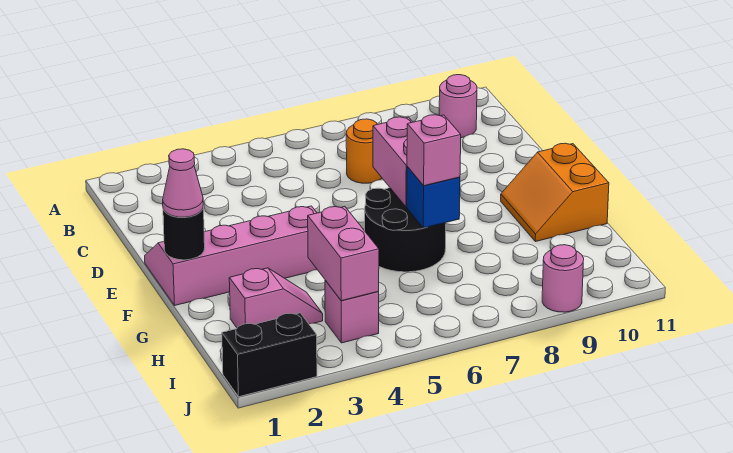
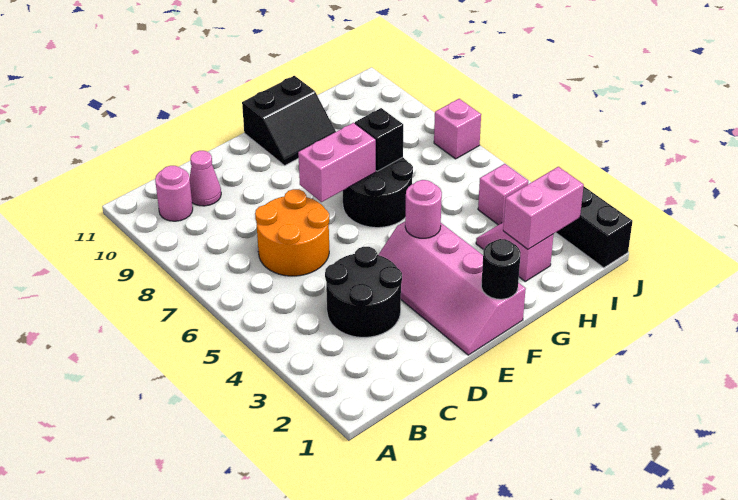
none -> black 2x2 round brick [325,247,402,337]
orange 1x1 round brick [346,119,382,183] -> orange 2x2 round brick [255,189,329,276]
pink 1x1 cone [163,149,203,217] -> pink 1x1 cone moved to [189,151,221,206]
orange 2x2 slope [501,143,609,242] -> black 2x2 slope [242,76,336,166]
blue 1x1 brick [407,167,460,228] -> black 1x1 brick [355,108,403,171]
pink 1x1 brick [407,115,461,186] -> pink 1x1 brick moved to [434,99,481,159]
pink 1x2 brick [308,207,379,301] -> pink 1x2 brick moved to [503,167,584,249]
pink 1x1 round brick [542,245,584,312] -> pink 1x1 round brick moved to [405,180,442,238]

